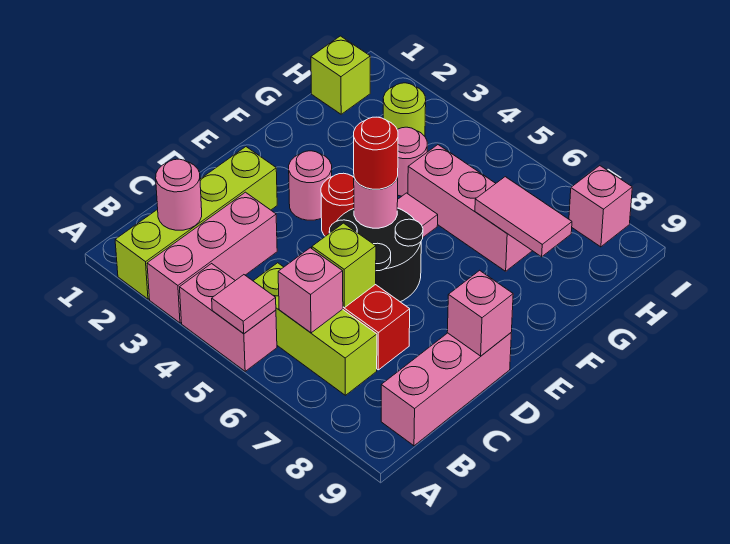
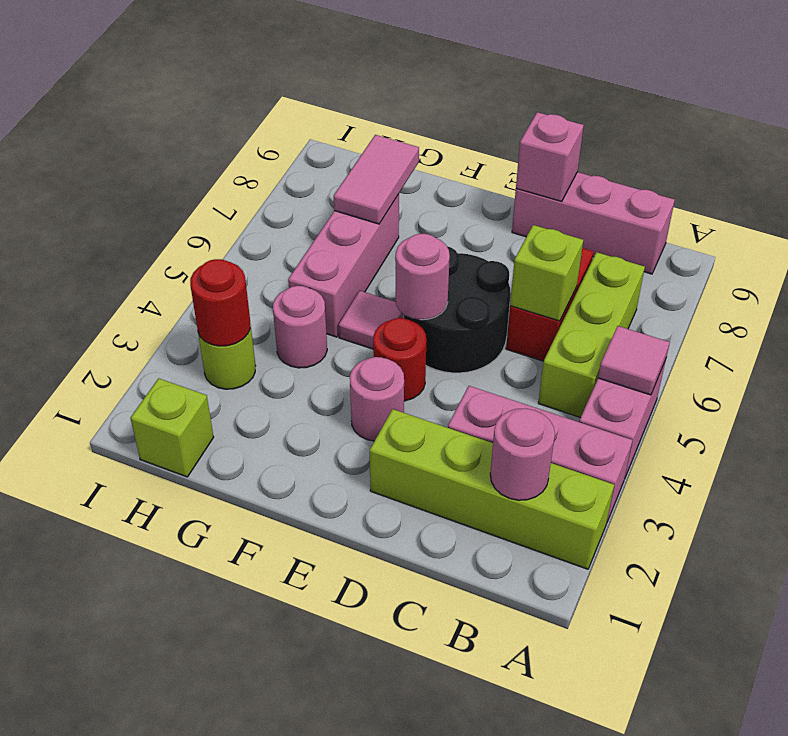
pink 1x1 brick [278,248,343,333] -> none
red 1x1 round brick [354,117,398,189] -> red 1x1 round brick moved to [190,259,250,346]
pink 1x1 brick [569,166,632,247] -> none

